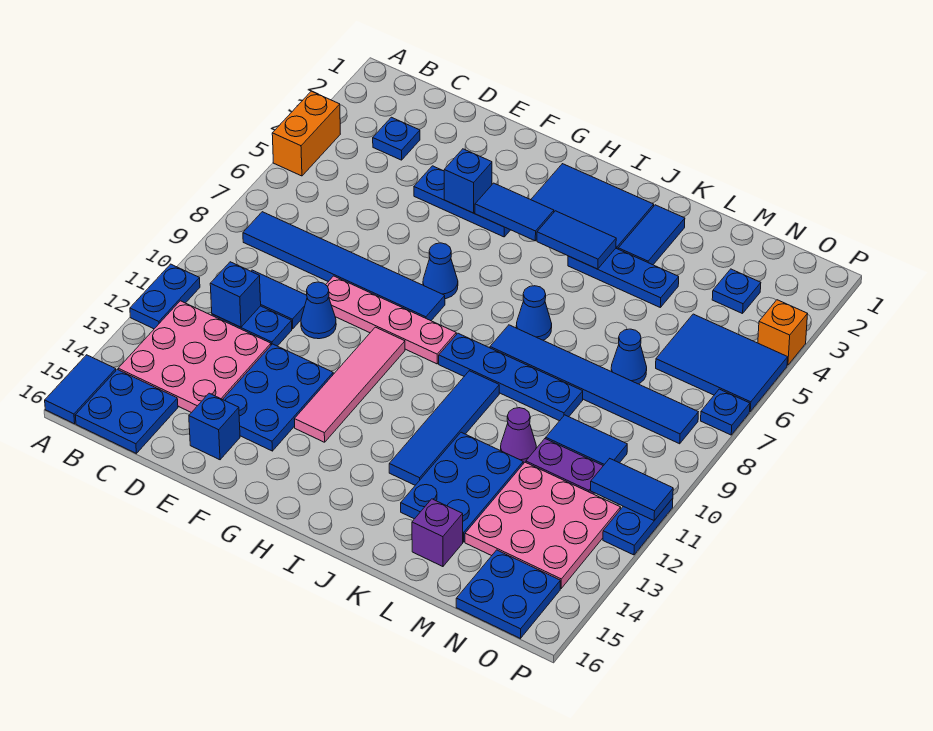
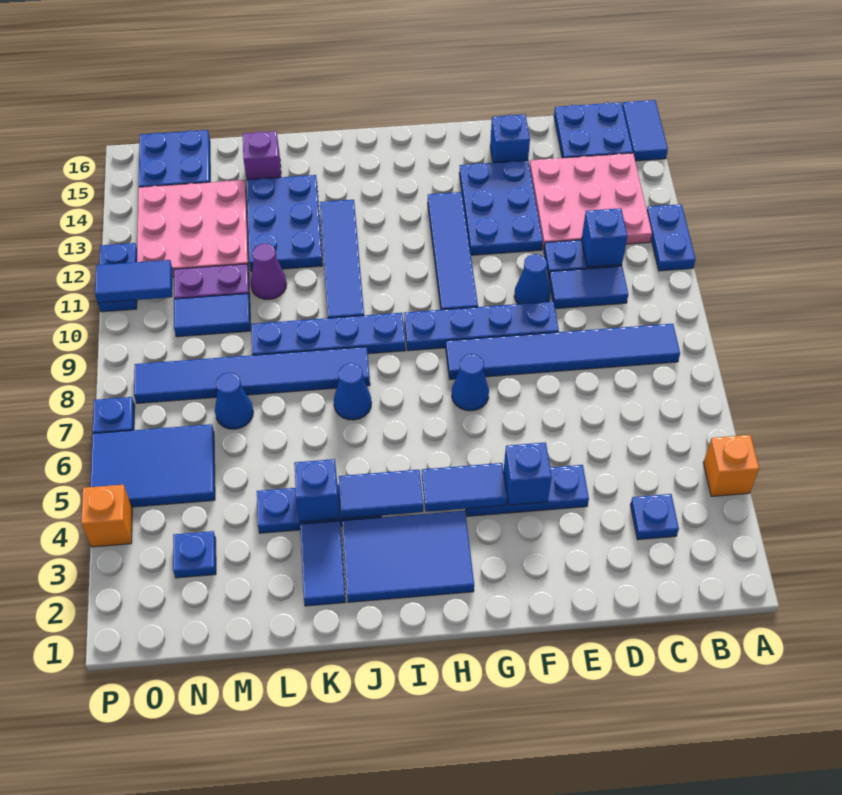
orange 1x2 brick [272,91,340,176] -> orange 1x1 brick [703,435,759,496]
pink 1x4 plate [326,276,456,364] -> blue 1x4 plate [404,302,559,351]
pink 1x4 tile [294,327,405,442] -> blue 1x4 tile [428,192,478,310]
none -> blue 1x1 brick [294,459,340,522]

